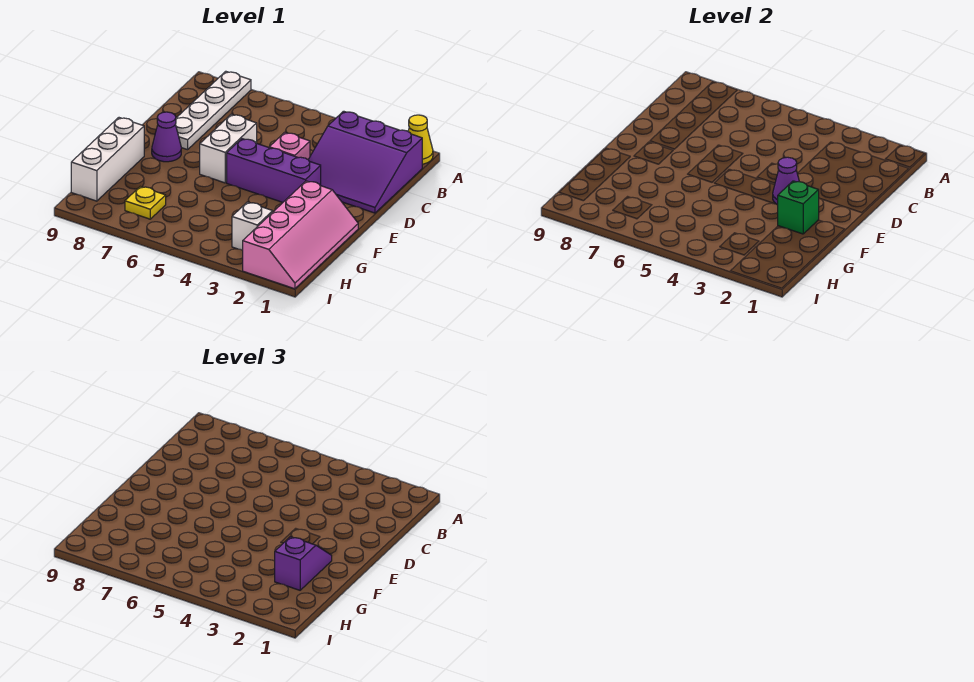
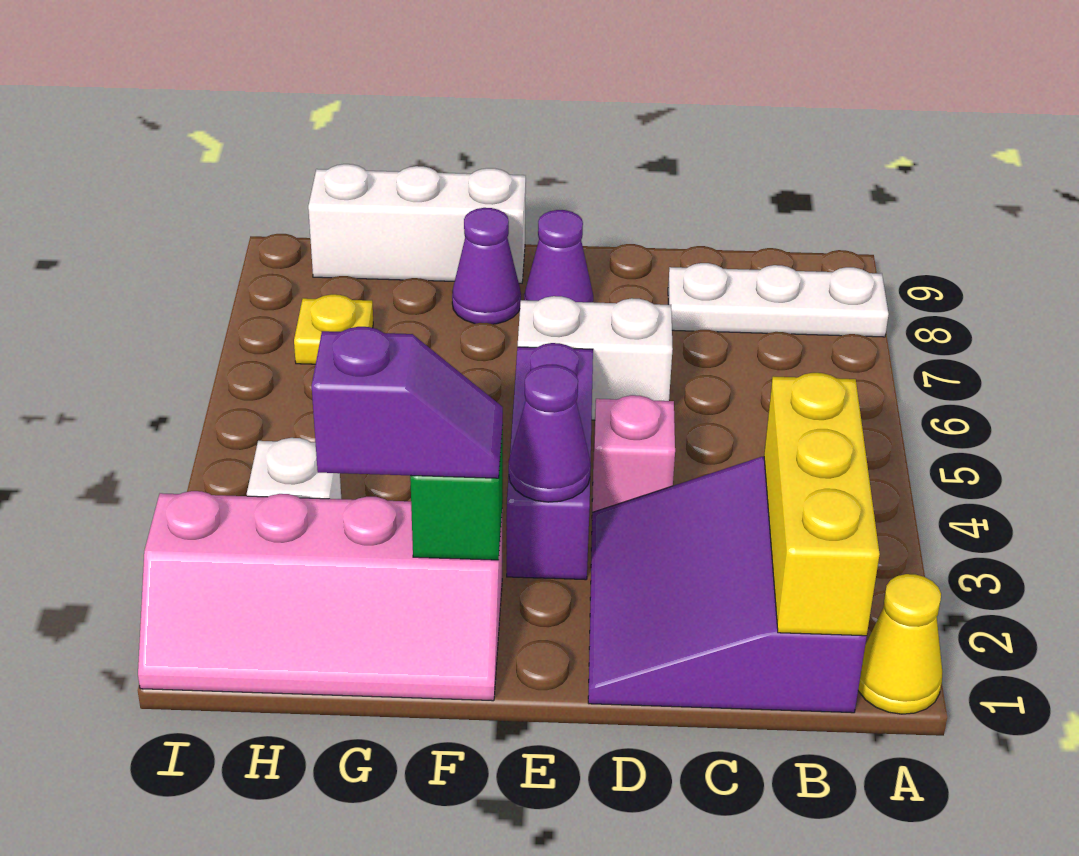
white 1x4 plate [175,71,251,150] -> white 1x3 plate [668,263,889,337]
none -> yellow 1x3 brick [764,373,880,636]
none -> purple 1x1 cone [452,208,521,324]

